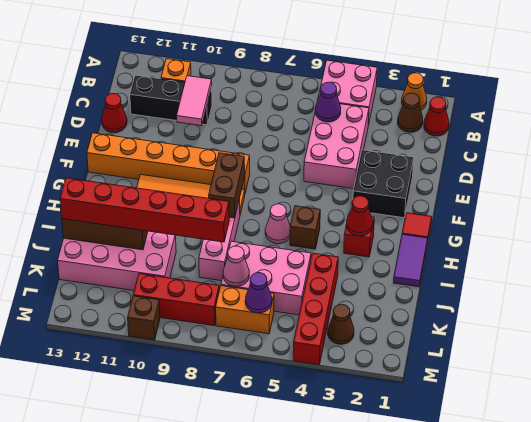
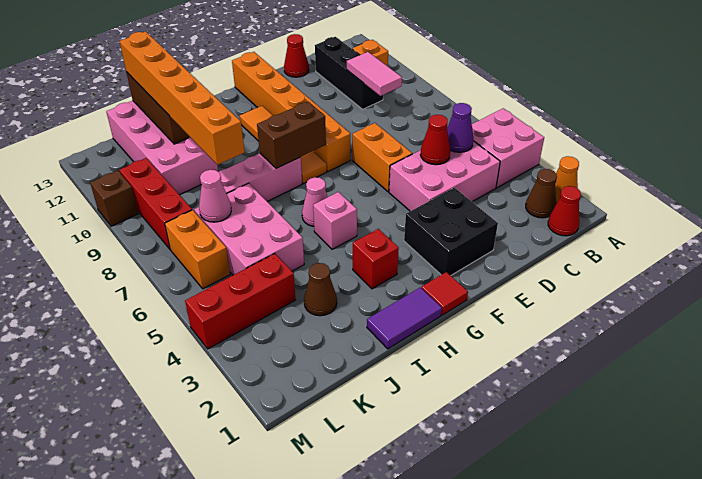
pink 1x2 tile [177,76,212,126] -> pink 1x2 tile turned to [347,52,402,96]
none -> orange 1x2 brick [352,123,412,192]
red 1x1 cone [347,196,373,236] -> red 1x1 cone moved to [420,115,450,165]
brown 1x1 brick [290,206,320,249] -> pink 1x1 brick [313,192,357,249]
red 1x4 brick [293,253,338,365] -> red 1x3 brick [185,254,296,349]
red 1x6 brick [60,178,229,242] -> orange 1x6 brick [119,31,245,165]
brown 1x1 cone [328,304,354,344] -> brown 1x1 cone moved to [304,263,337,316]
purple 1x1 cone [245,273,272,313] -> none

